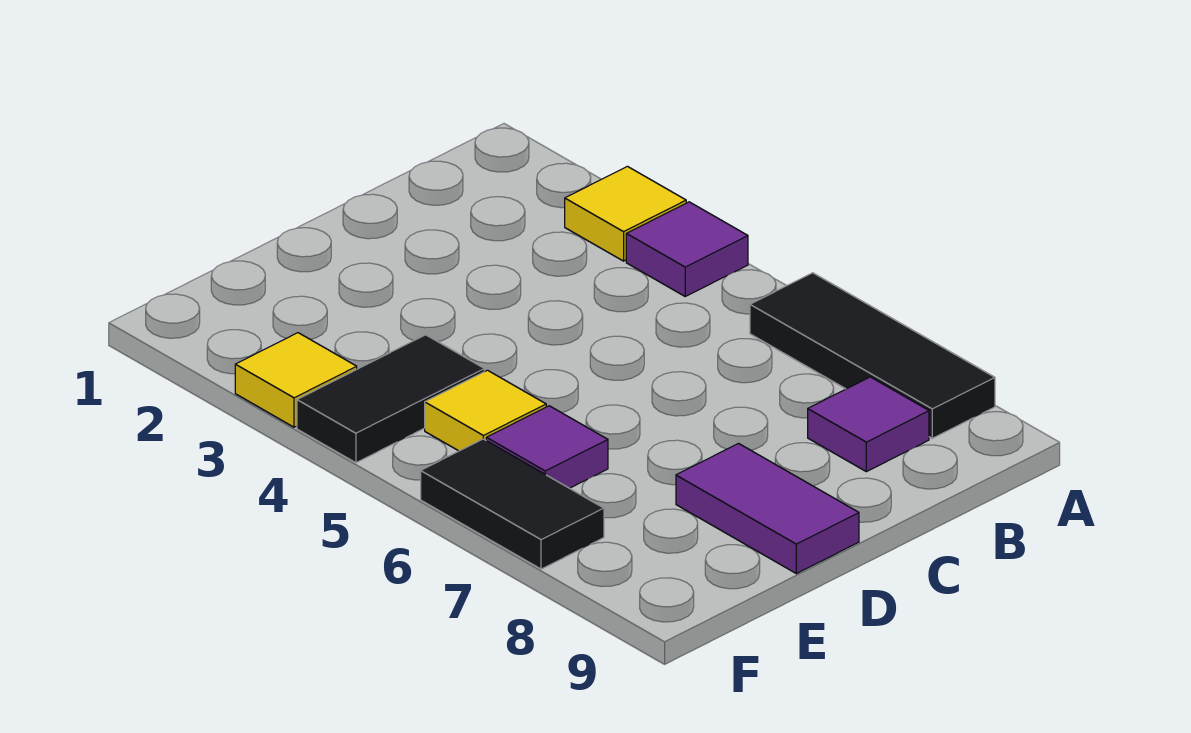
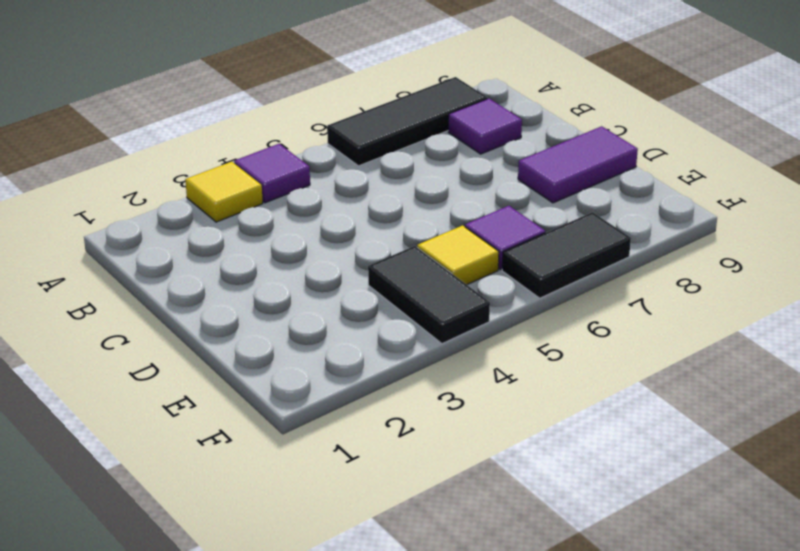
yellow 1x1 tile [235,333,357,427] -> none

